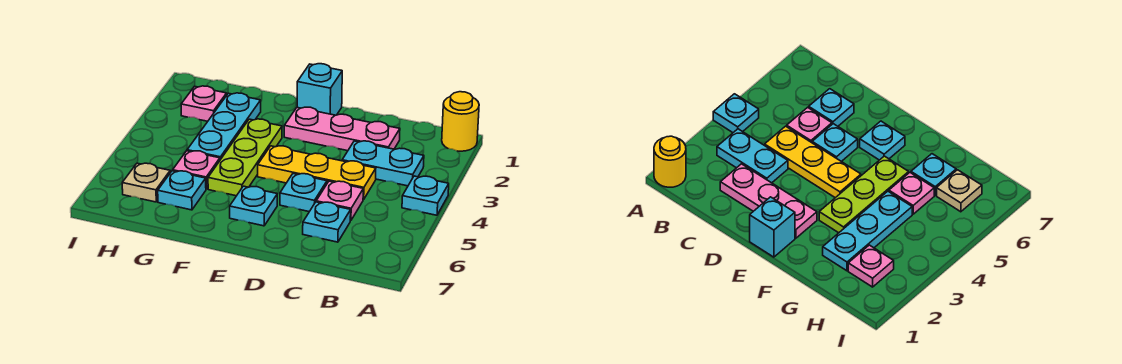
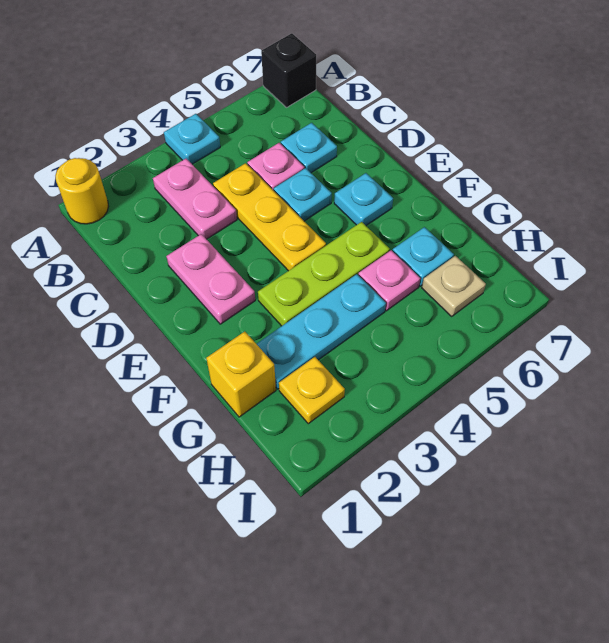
none -> black 1x1 brick [261,33,316,107]
cyan 1x2 plate [342,141,424,186] -> pink 1x2 plate [153,159,237,239]
pink 1x3 plate [284,107,400,151] -> pink 1x2 plate [166,234,255,324]
cyan 1x1 brick [297,64,342,115] -> none
none -> yellow 1x1 brick [206,331,276,417]
pink 1x1 plate [181,86,227,121] -> yellow 1x1 plate [279,357,345,424]

